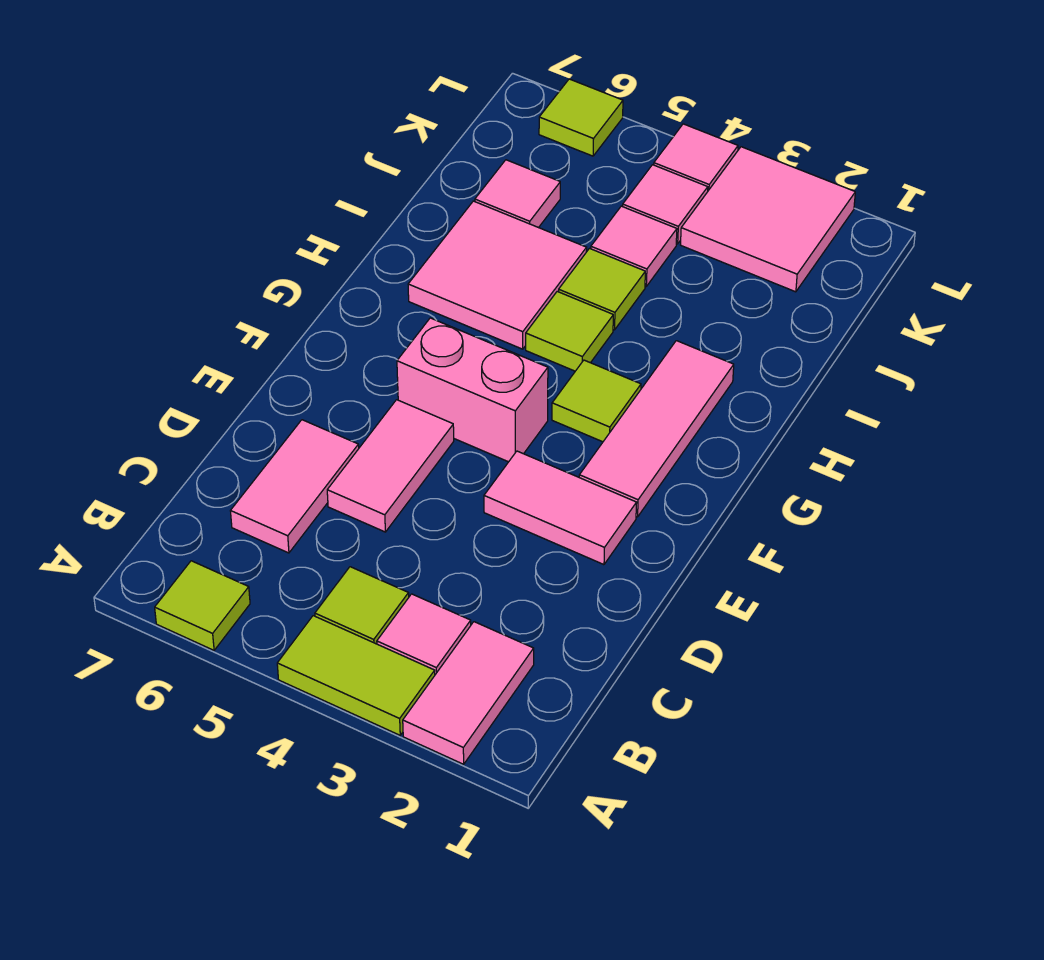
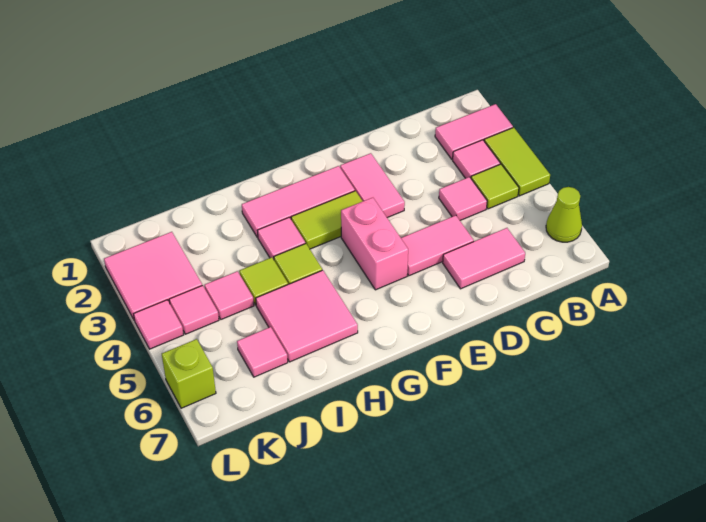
lime 1x1 tile [155,561,250,650] -> lime 1x1 cone [546,187,582,242]
none -> pink 1x1 tile [439,177,487,220]
lime 1x1 tile [552,360,641,442] -> lime 1x2 tile [291,191,363,249]
none -> pink 1x1 tile [258,217,305,259]
lime 1x1 tile [539,79,623,156] -> lime 1x1 brick [162,339,216,408]

